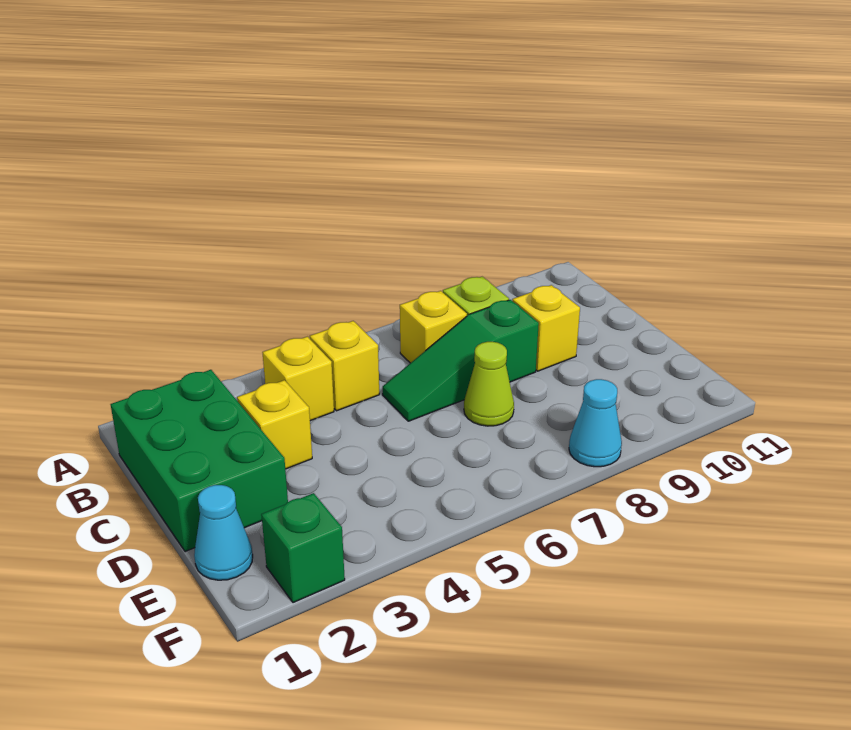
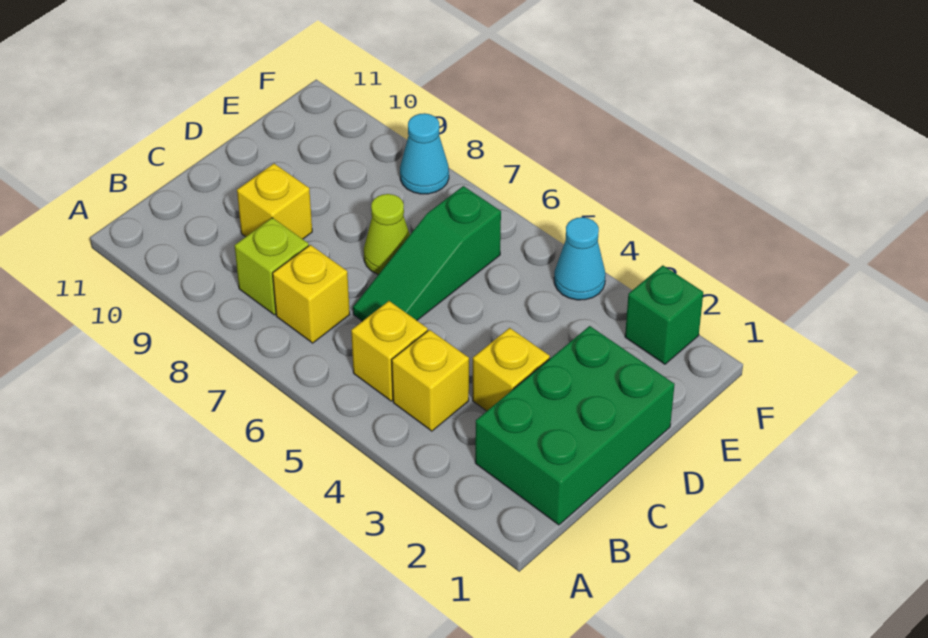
green 1x3 slope [383,300,539,421] -> green 1x3 slope turned to [353,186,501,321]
cyan 1x1 cone [194,485,253,580] -> cyan 1x1 cone moved to [554,217,605,300]

